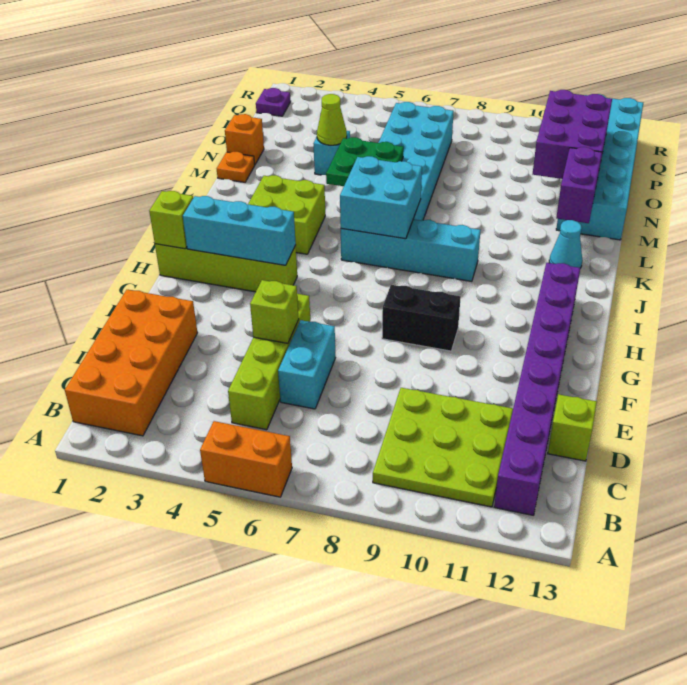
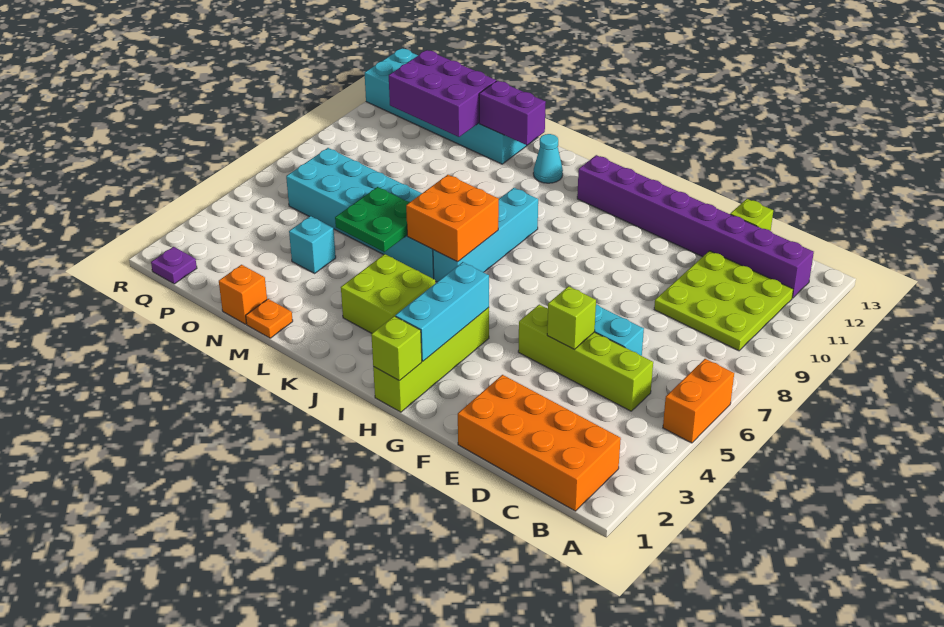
black 1x2 brick [382,285,461,351] -> none
cyan 2x2 brick [340,156,422,239] -> orange 2x2 brick [406,175,499,262]
lime 1x1 cone [317,94,347,145] -> none

